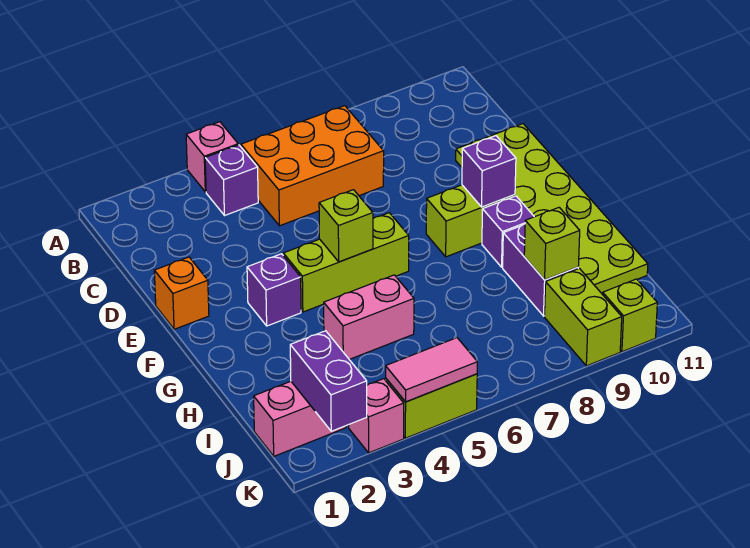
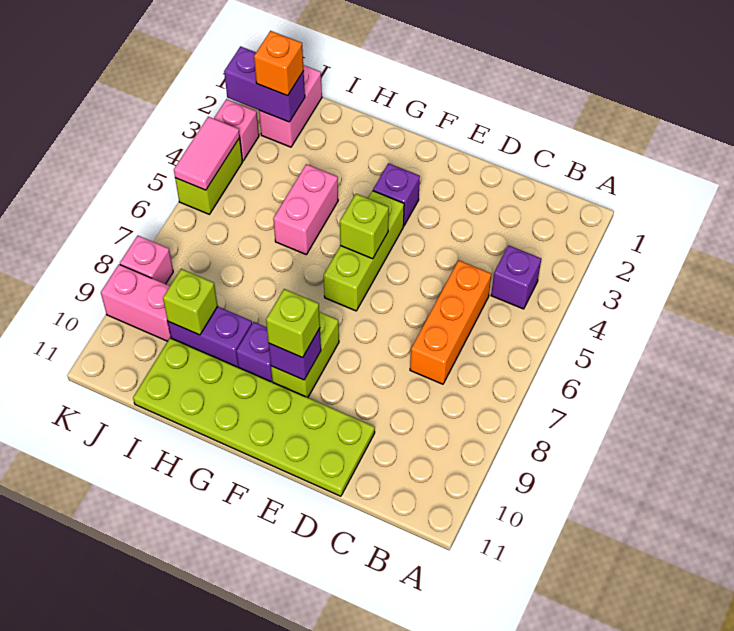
pink 1x1 brick [186,122,238,192] -> pink 1x1 brick moved to [120,236,173,284]
orange 2x3 brick [241,106,384,226] -> orange 1x3 brick [410,260,491,384]
orange 1x1 brick [154,257,209,329] -> orange 1x1 brick moved to [254,31,304,96]
lime 1x2 brick [545,268,622,366] -> pink 1x2 brick [101,264,171,341]
lime 1x1 brick [603,279,657,352] -> lime 1x1 brick moved to [266,289,320,358]

